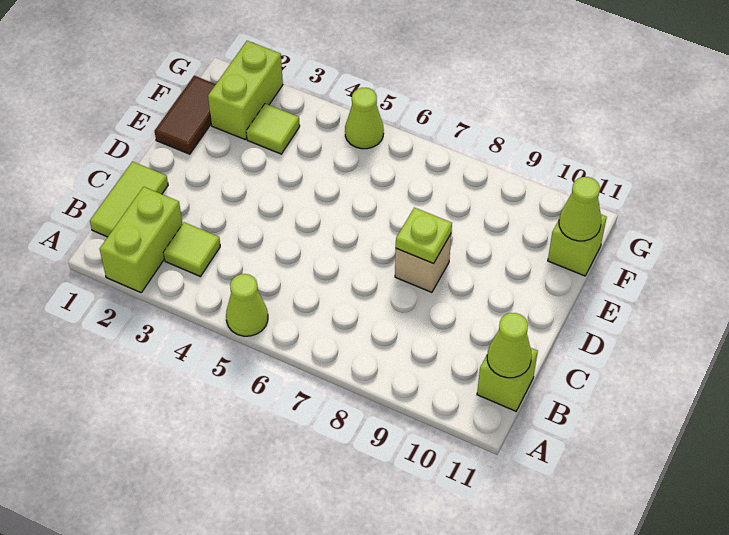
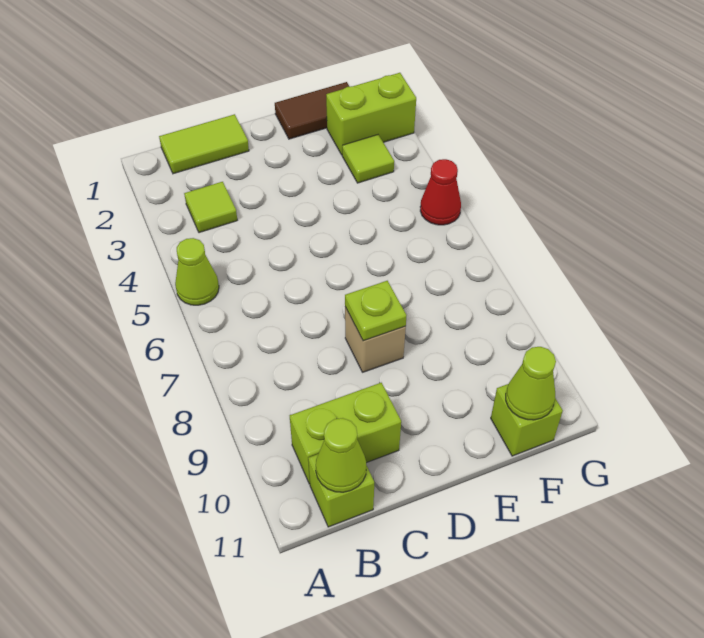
lime 1x2 brick [100,187,182,293] -> lime 1x2 brick moved to [290,383,401,484]
lime 1x1 cone [345,88,384,149] -> red 1x1 cone [420,159,461,225]

